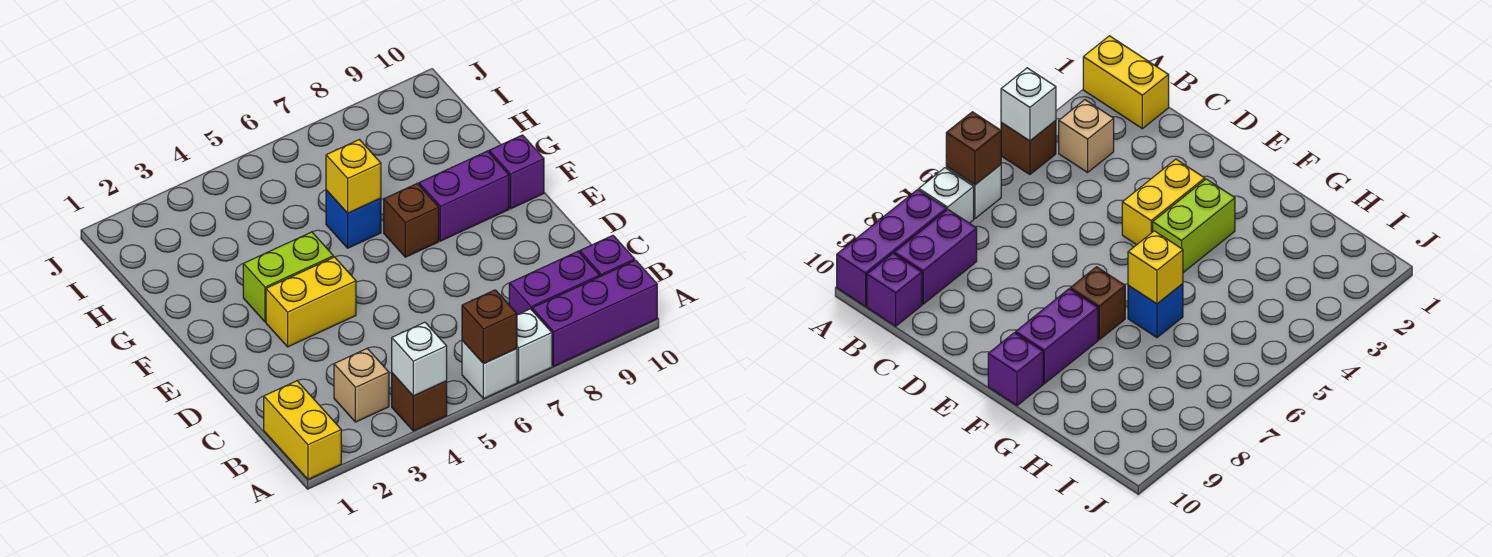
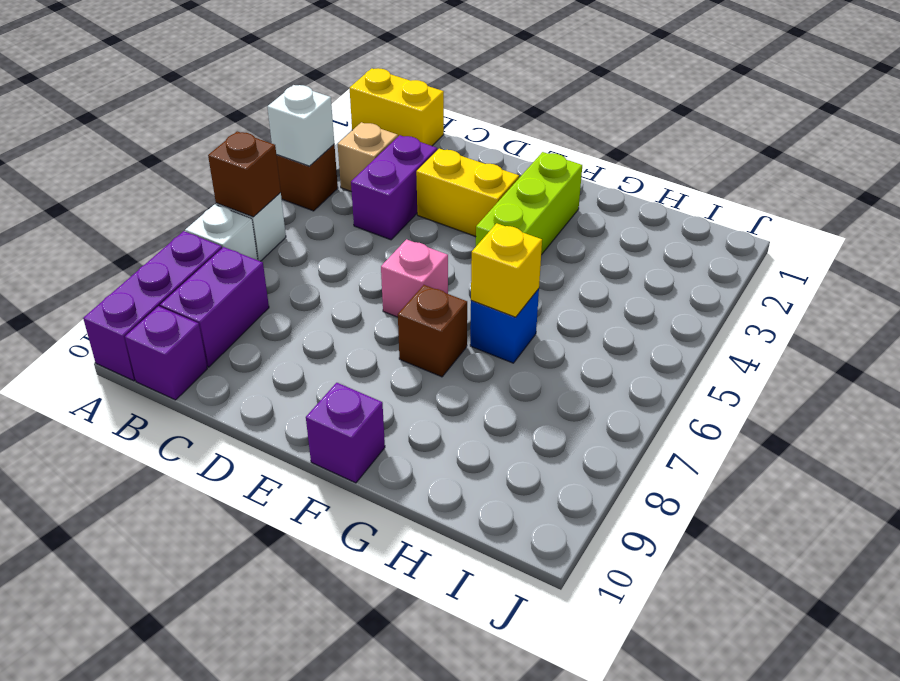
yellow 1x2 brick [266,257,356,347] -> yellow 1x2 brick turned to [416,149,519,236]
none -> pink 1x1 brick [381,239,448,317]
lime 1x2 brick [243,232,333,322] -> lime 1x3 brick [476,152,582,255]
purple 1x2 brick [419,151,509,241] -> purple 1x2 brick moved to [351,135,437,240]

